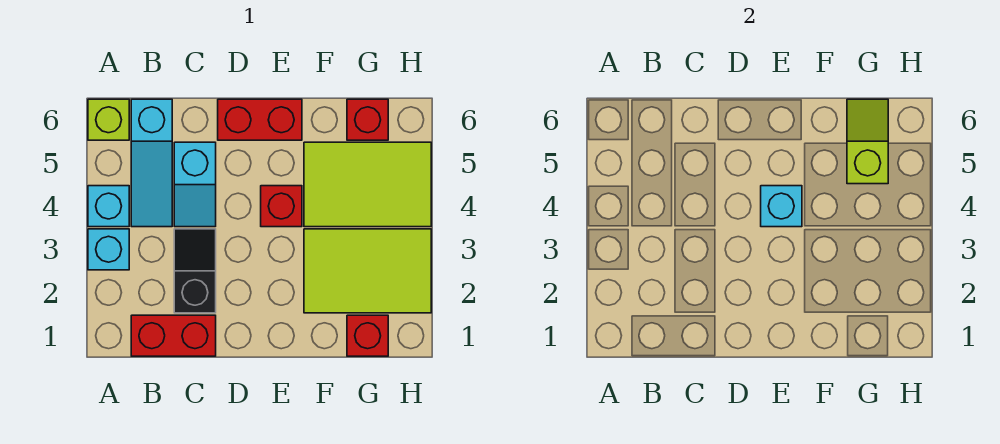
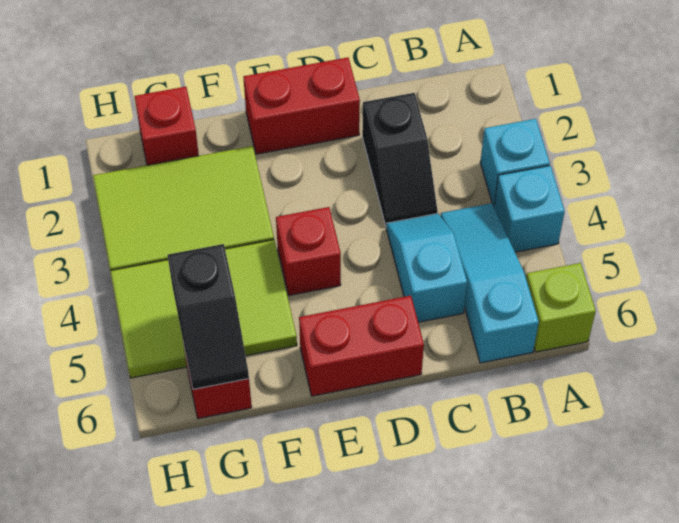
red 1x2 brick [131,315,216,356] -> red 1x2 brick moved to [243,58,360,154]
cyan 1x1 brick [761,186,802,227] -> none
lime 1x2 slope [847,99,888,184] -> black 1x2 slope [167,244,249,389]

